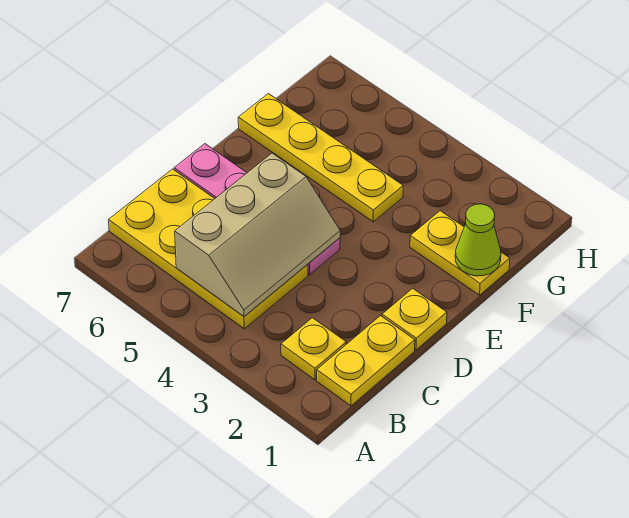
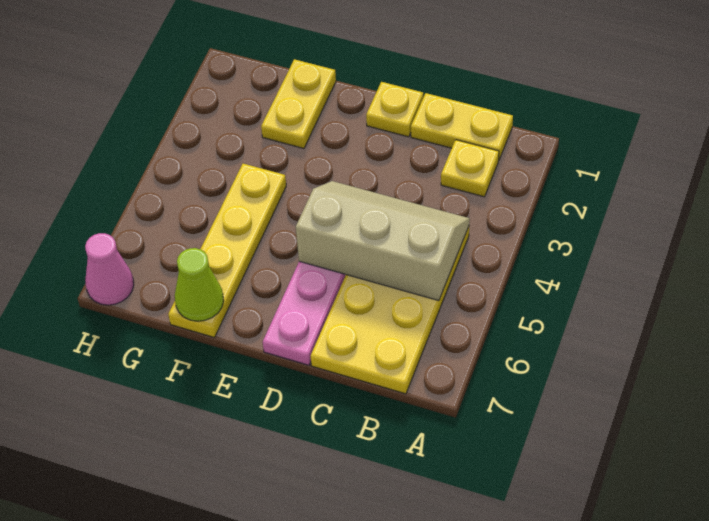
lime 1x1 cone [455,204,501,276] -> lime 1x1 cone moved to [175,248,224,321]
none -> pink 1x1 cone [85,233,134,305]

